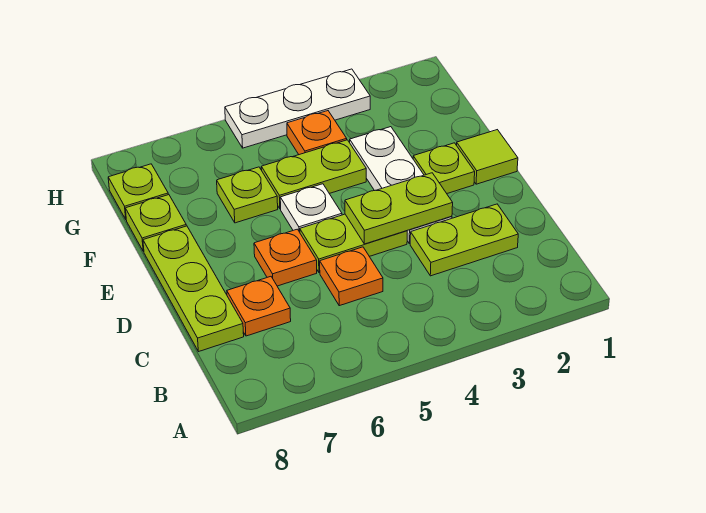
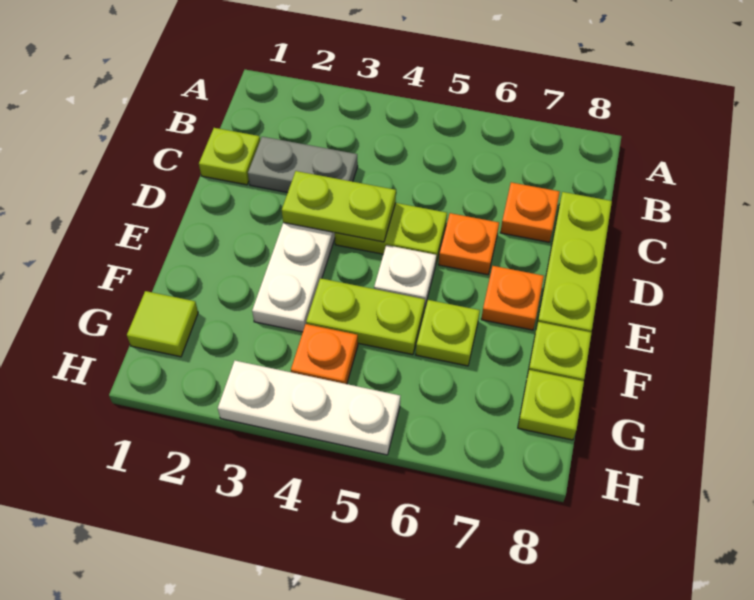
lime 1x2 plate [410,204,518,276] -> grey 1x2 plate [248,137,358,193]
orange 1x1 plate [320,247,383,306] -> orange 1x1 plate moved to [481,266,544,330]
lime 1x1 tile [457,130,518,184] -> lime 1x1 tile moved to [127,291,198,357]
lime 1x1 plate [413,143,475,193] -> lime 1x1 plate moved to [199,128,260,185]

